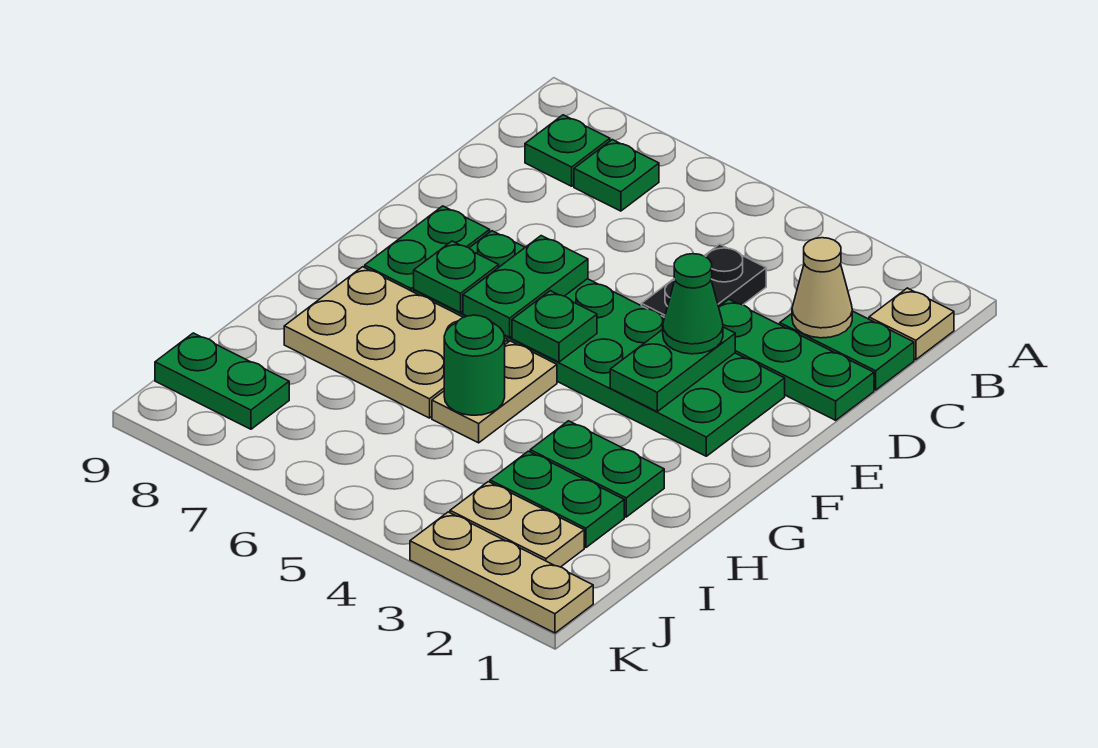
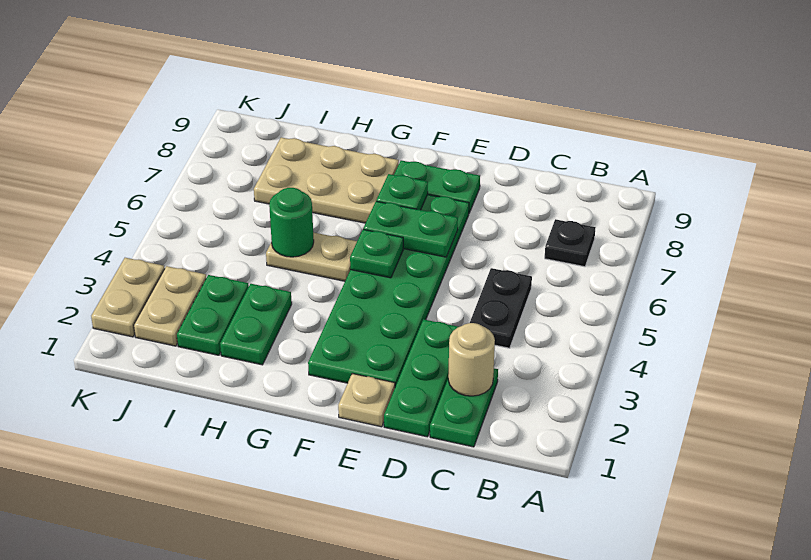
tan 1x1 plate [869,288,954,360] -> tan 1x1 plate moved to [338,373,395,427]
green 1x1 plate [574,140,659,211] -> black 1x1 plate [545,219,596,267]
green 1x1 plate [525,115,610,186] -> none
tan 1x1 cone [792,238,852,338] -> tan 1x1 round brick [448,323,495,396]
black 1x2 plate [641,244,766,317] -> black 1x2 plate turned to [470,268,532,348]
green 1x2 plate [610,327,735,412] -> none
green 1x1 cone [663,254,723,354] -> none
tan 2x3 plate [284,267,508,418] -> tan 2x3 plate turned to [254,138,399,223]
green 1x2 plate [155,333,289,429] -> none
tan 1x3 plate [410,512,593,633] -> tan 1x2 plate [91,258,165,337]

